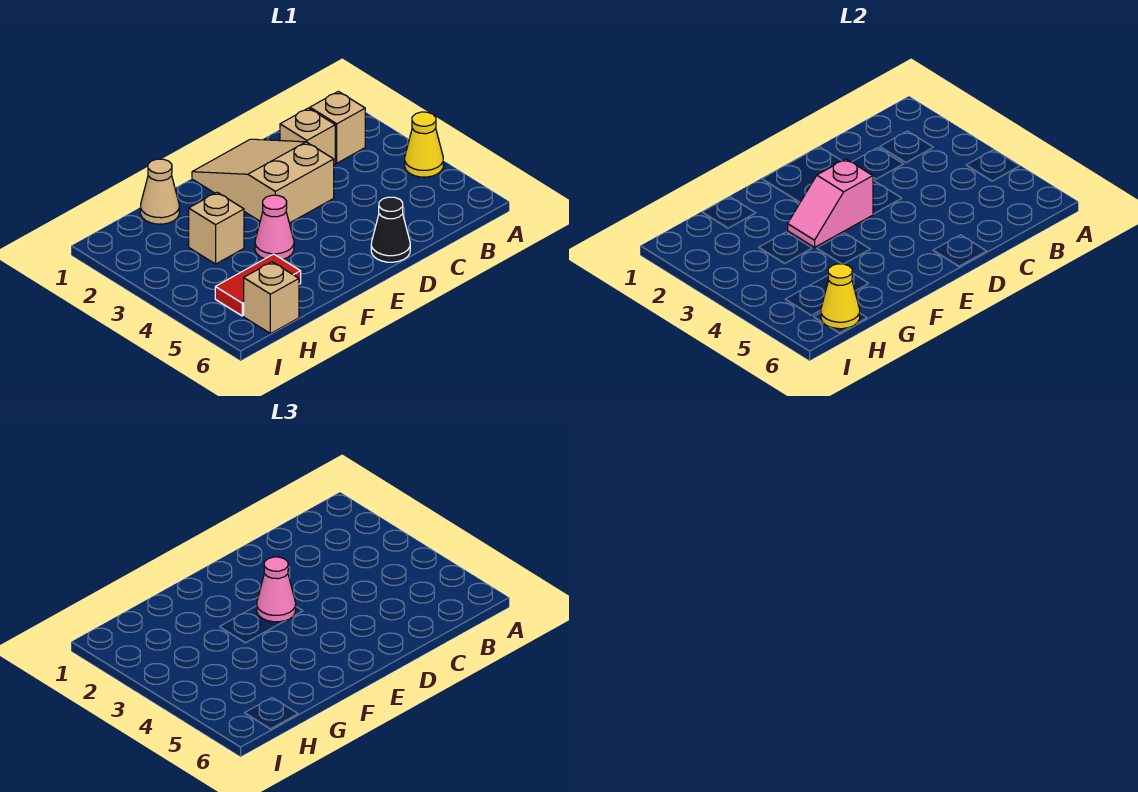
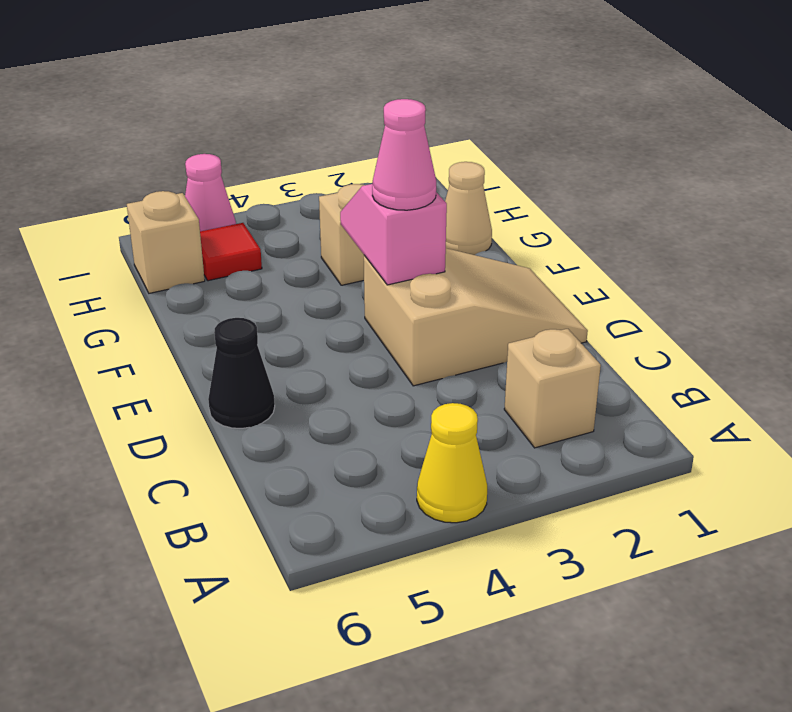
tan 1x1 brick [280,108,335,165] -> none
pink 1x1 cone [255,195,294,259] -> pink 1x1 cone moved to [185,154,236,231]
red 1x2 tile [215,254,301,316] -> red 1x1 tile [200,223,262,281]
yellow 1x1 cone [821,264,860,329] -> none

